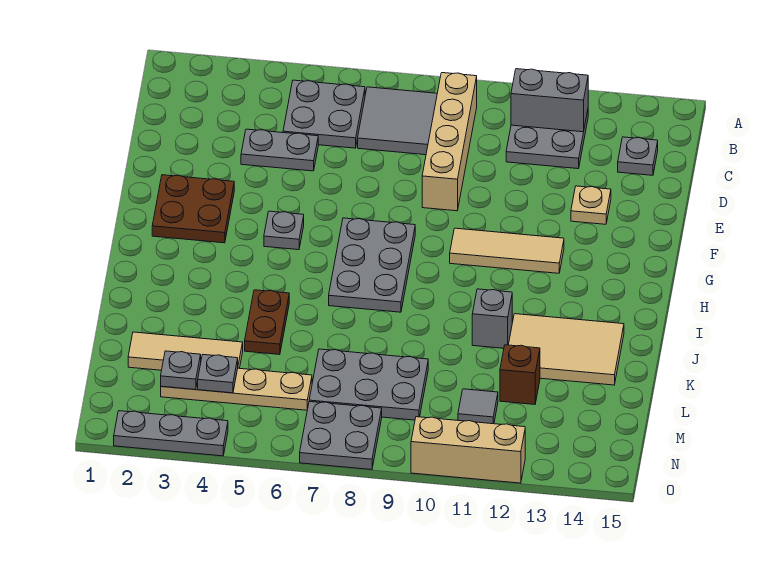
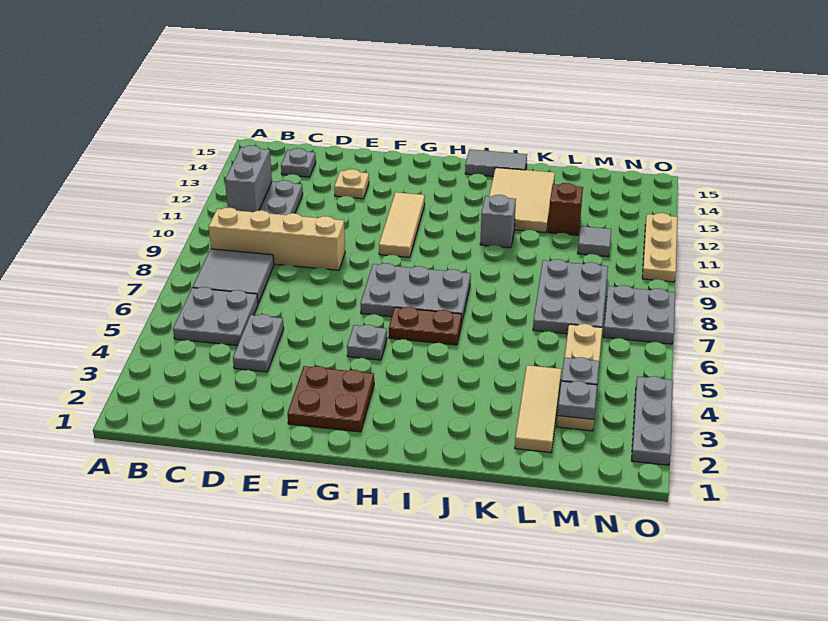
none -> grey 1x2 tile [465,149,527,176]
brown 1x2 plate [245,290,289,355] -> brown 1x2 plate moved to [389,307,462,345]
tan 1x3 brick [411,417,525,483] -> tan 1x3 plate [642,213,677,282]

